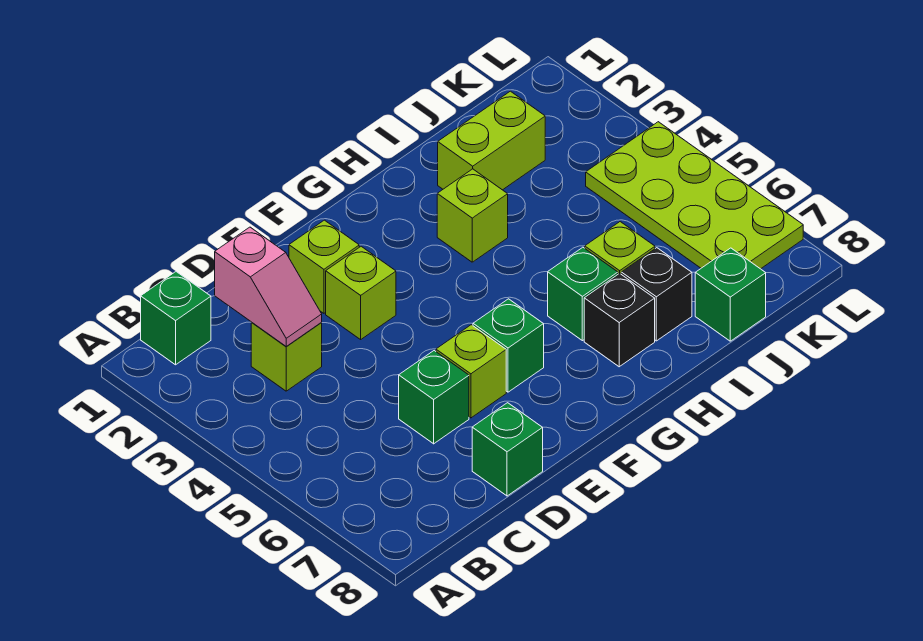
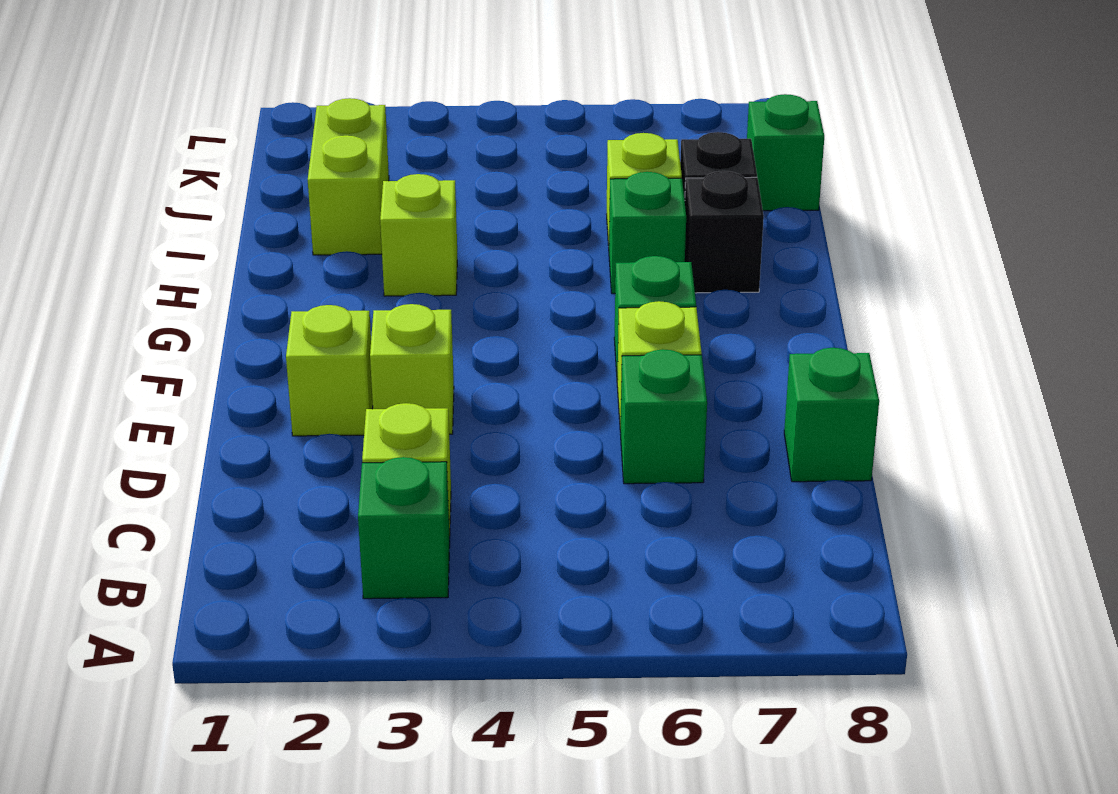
green 1x1 brick [141,272,211,365] -> green 1x1 brick moved to [358,457,450,599]
pink 1x2 slope [215,227,322,347] -> none
lime 2x4 plate [586,122,803,269] -> none

